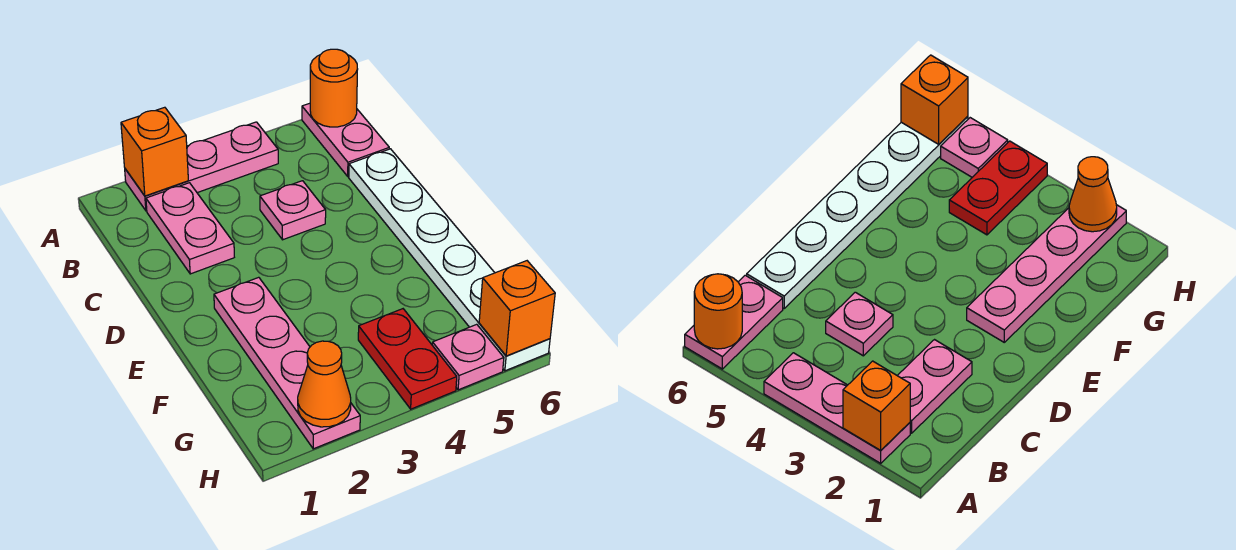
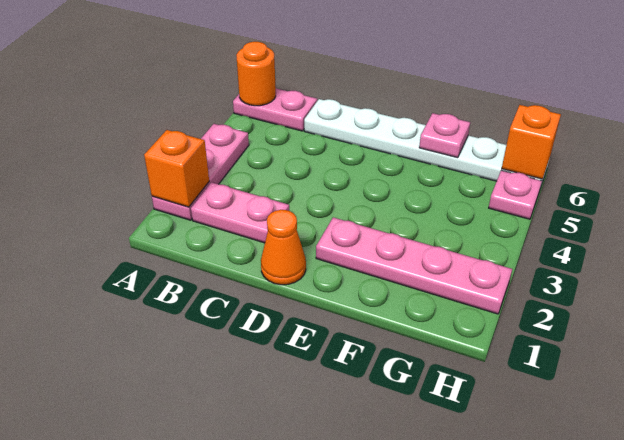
pink 1x1 plate [260,181,326,240] -> pink 1x1 plate moved to [419,113,470,158]
red 1x2 plate [358,309,457,409] -> none
orange 1x1 cone [298,341,351,427] -> orange 1x1 cone moved to [261,210,306,285]

